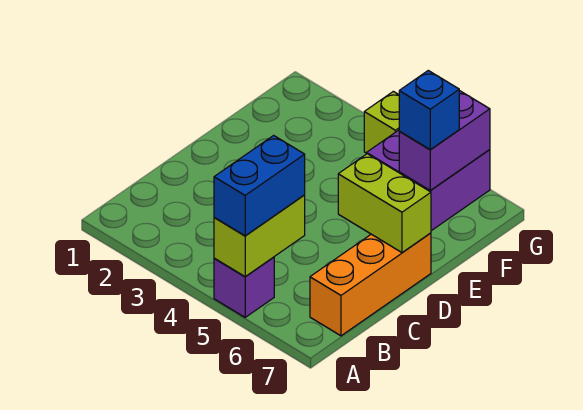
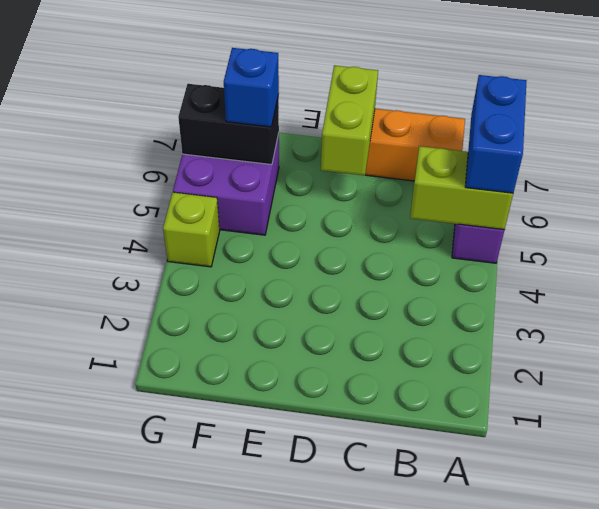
blue 1x2 brick [214,136,305,236] -> blue 1x2 brick turned to [465,75,527,193]
purple 1x2 brick [399,91,490,191] -> black 1x2 brick [178,84,279,165]

